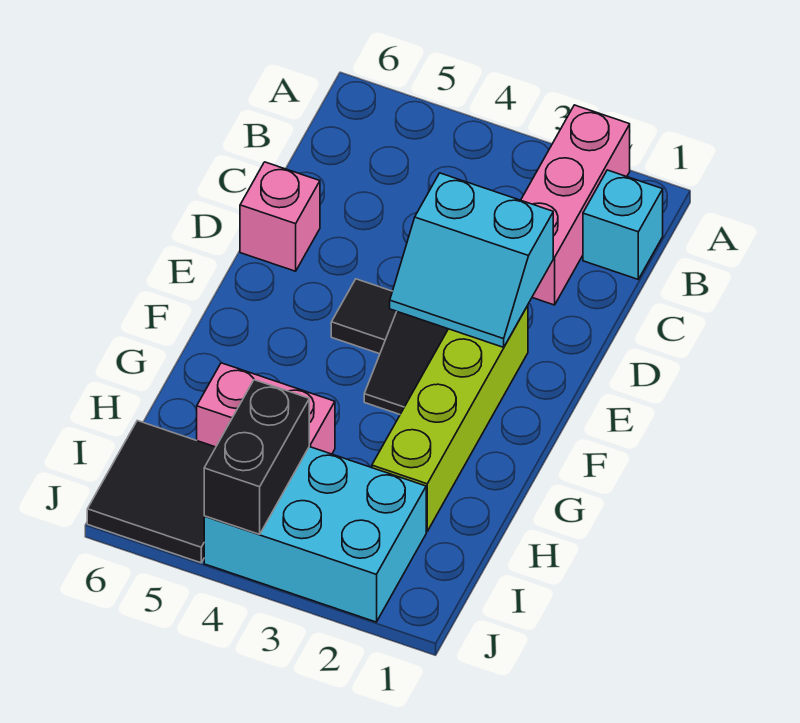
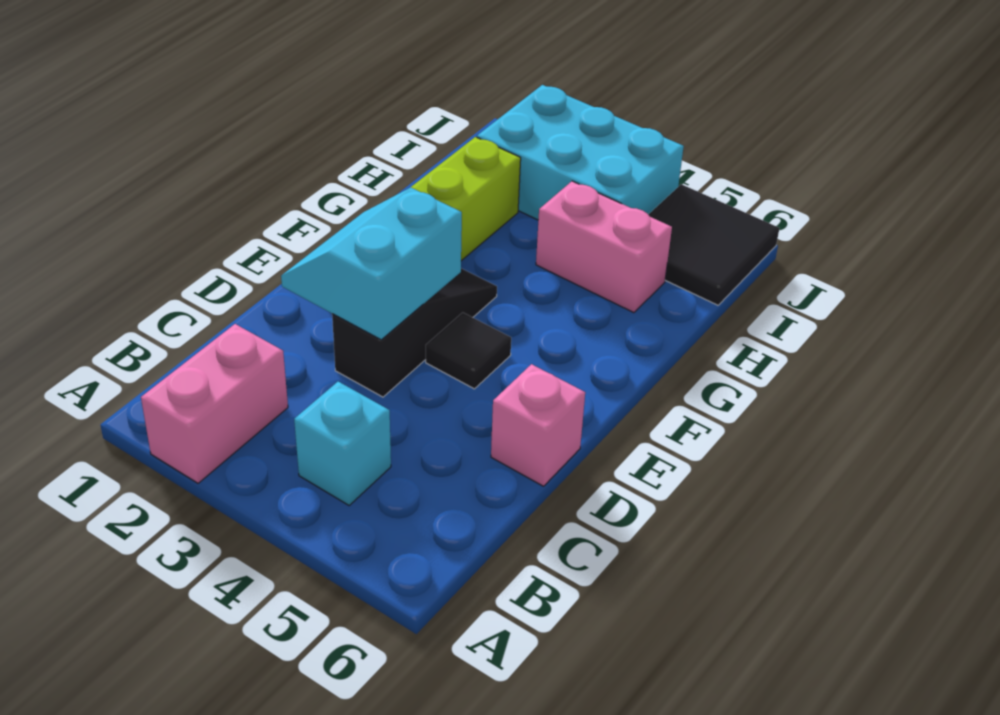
pink 1x3 brick [521,105,630,305] -> pink 1x2 brick [141,324,288,483]
cyan 1x1 brick [583,170,663,279] -> cyan 1x1 brick moved to [294,382,391,505]
cyan 2x2 slope [390,173,553,347] -> cyan 2x2 slope turned to [281,187,462,340]
black 1x2 brick [204,380,309,534] -> none

